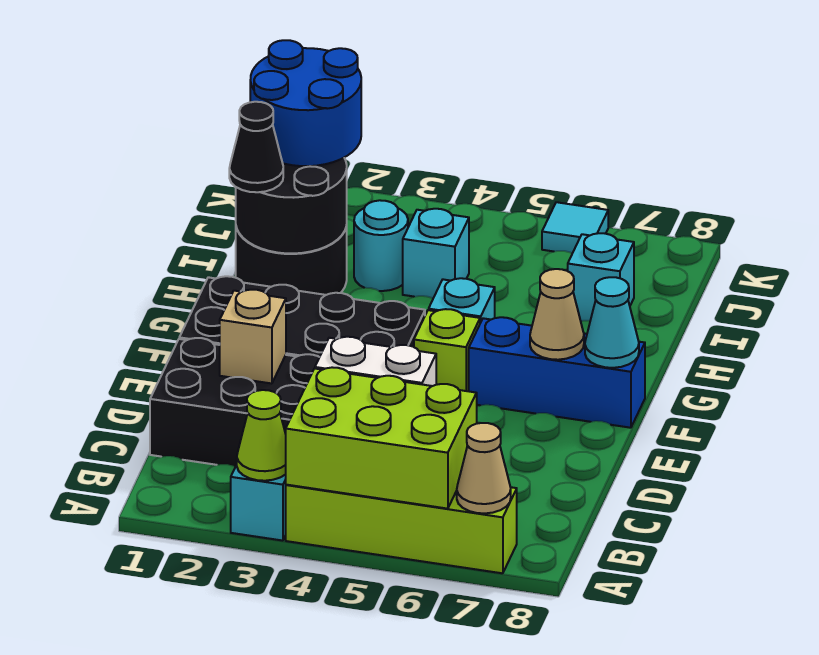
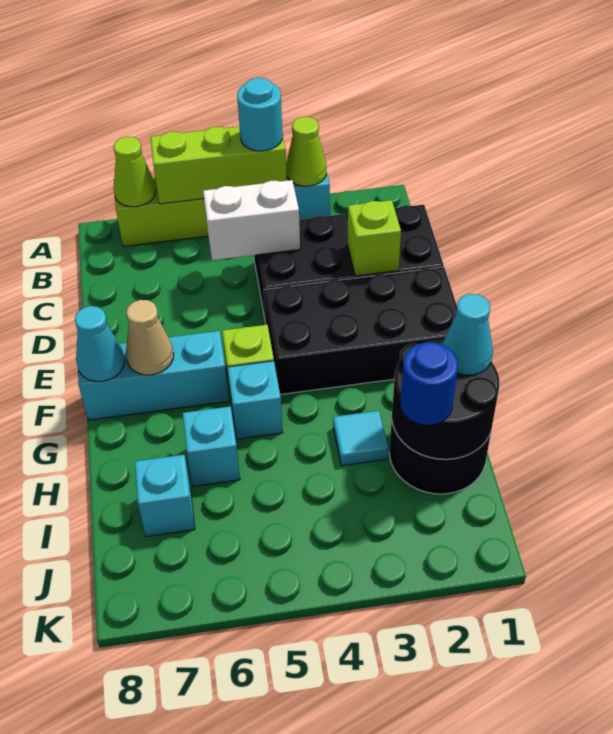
lime 2x3 brick [286,367,477,509] -> lime 1x3 brick [150,126,287,204]
tan 1x1 cone [457,423,511,513] -> lime 1x1 cone [113,137,156,207]
tan 1x1 brick [220,290,286,384] -> lime 1x1 brick [347,200,401,276]
blue 1x3 brick [469,317,645,428] -> cyan 1x3 brick [78,331,229,420]
black 1x1 cone [229,102,283,192] -> cyan 1x1 cone [443,294,493,375]
blue 2x2 round brick [250,40,361,166] -> blue 1x1 round brick [401,342,458,425]
cyan 1x1 round brick [354,200,408,291] -> cyan 1x1 round brick moved to [237,78,282,151]
cyan 1x1 brick [403,209,469,298] -> cyan 1x1 brick moved to [183,406,240,486]
cyan 1x1 tile [542,202,608,253] -> cyan 1x1 tile moved to [333,411,388,466]

